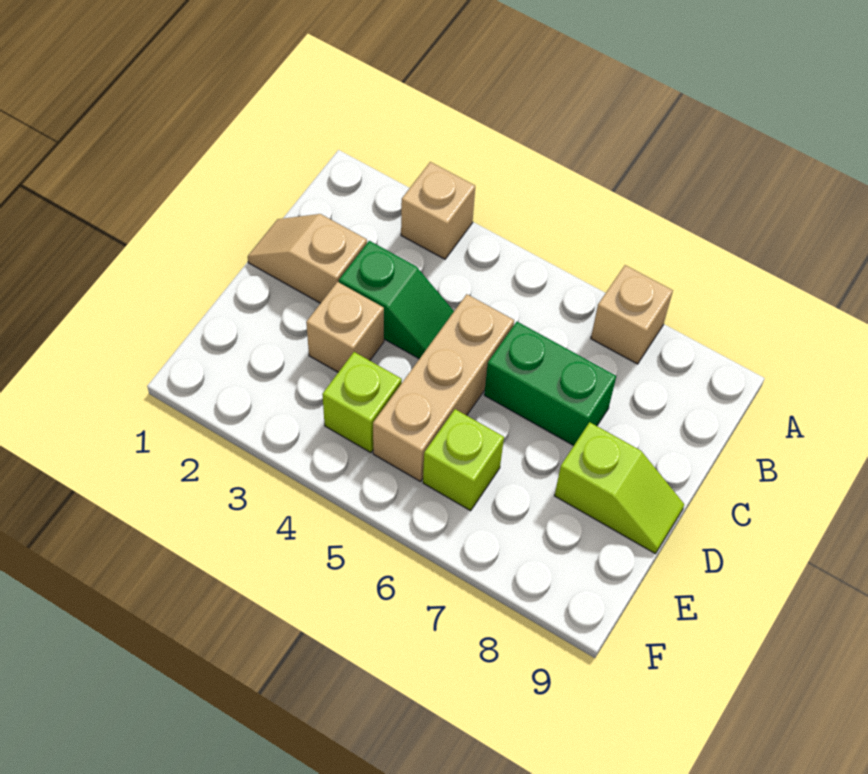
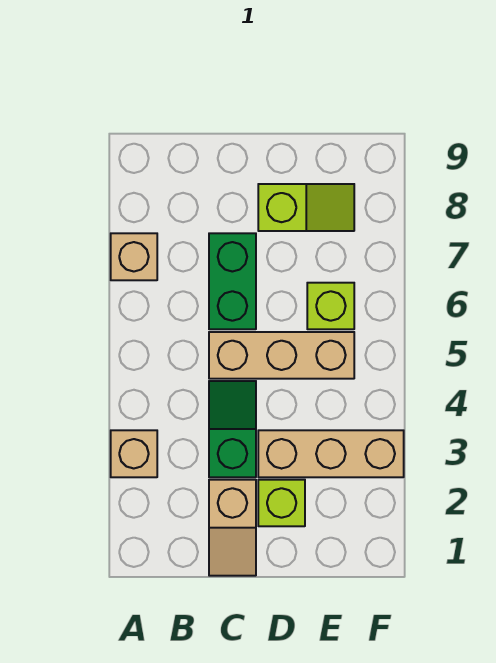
tan 1x1 brick [306,282,384,372] -> tan 1x3 brick [258,430,404,477]
lime 1x2 slope [555,422,684,554] -> lime 1x2 slope turned to [258,184,354,231]
lime 1x1 brick [322,352,402,453] -> lime 1x1 brick moved to [258,480,305,526]

